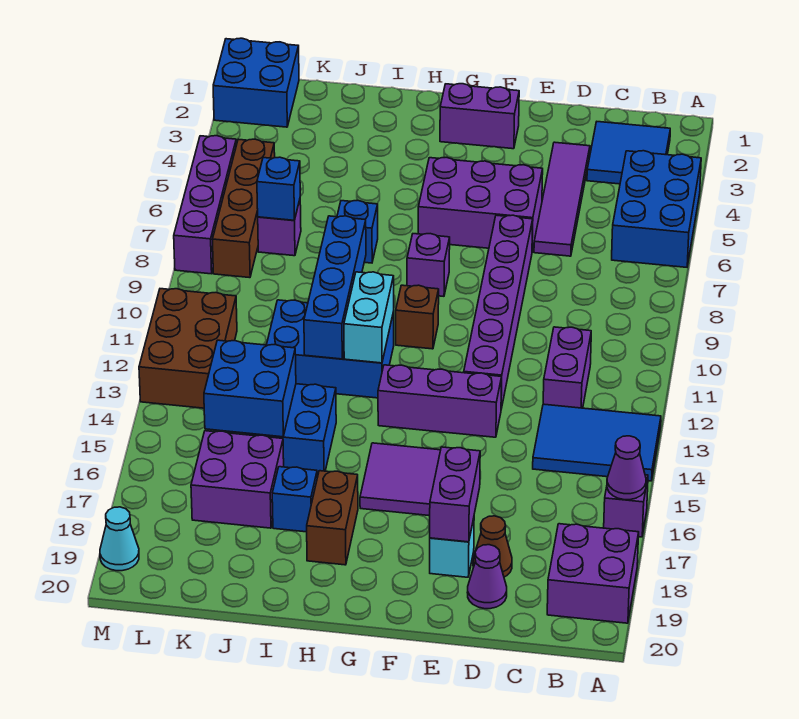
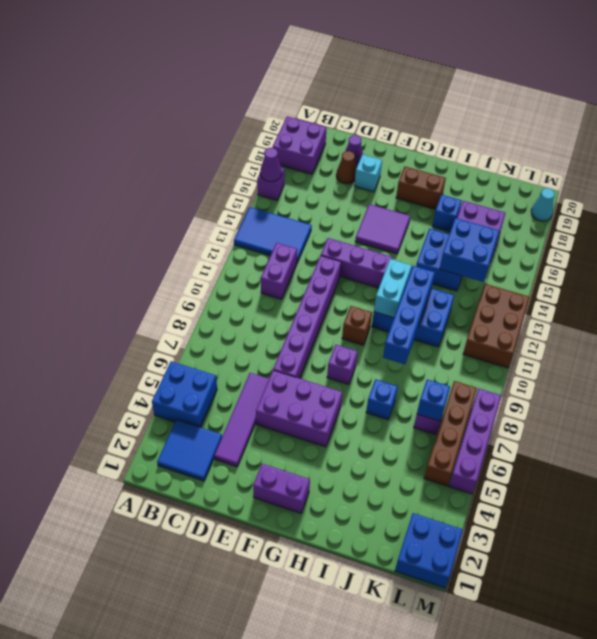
blue 2x3 brick [612,151,701,267] -> blue 2x2 brick [152,361,217,427]
purple 1x2 brick [430,447,480,542] -> none
brown 1x2 brick [307,471,358,565] -> brown 1x2 brick turned to [396,167,446,209]

